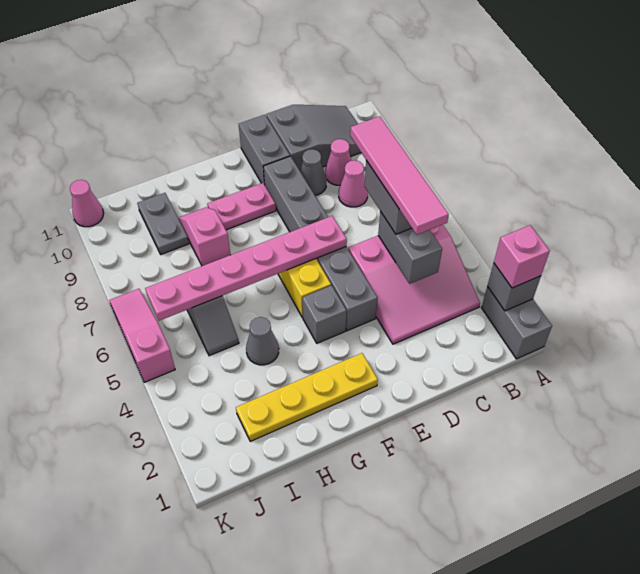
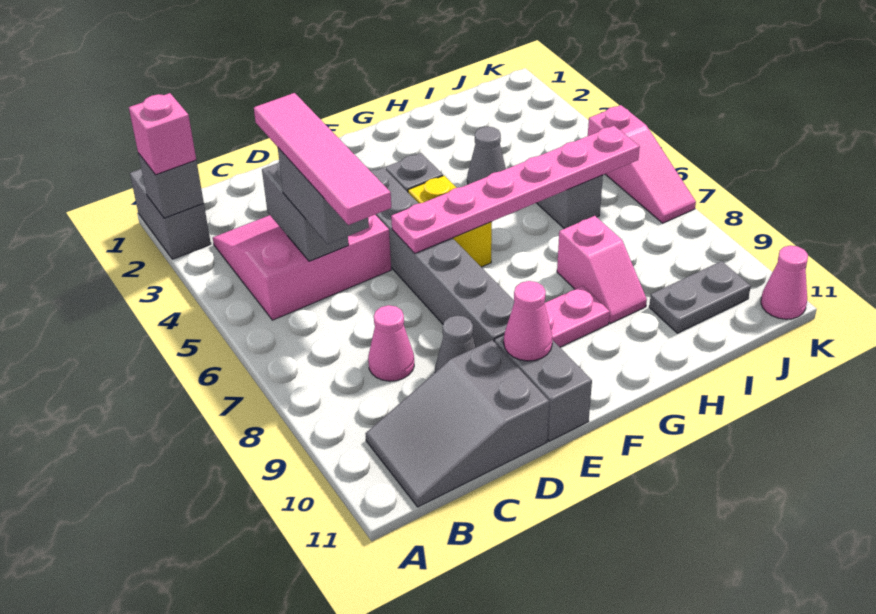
pink 1x1 cone [325,139,351,185] -> pink 1x1 cone moved to [504,281,553,361]
yellow 1x4 plate [236,353,378,441] -> none
grey 1x2 plate [137,193,189,254] -> grey 1x2 plate turned to [649,261,751,333]

